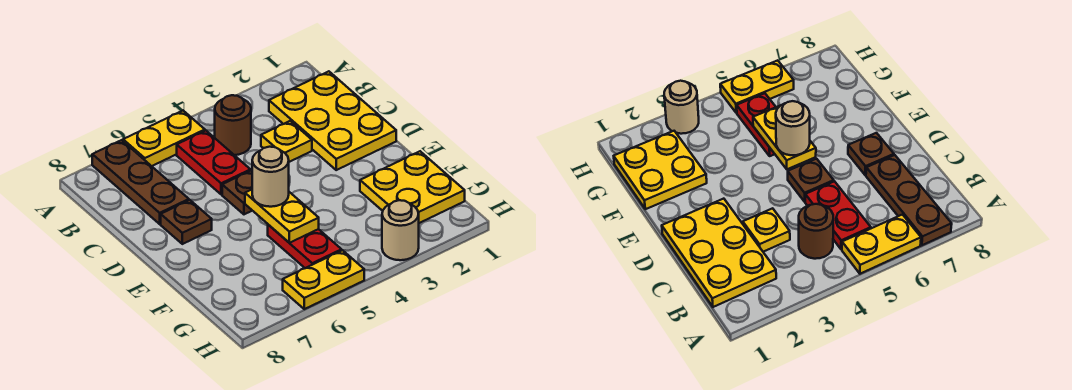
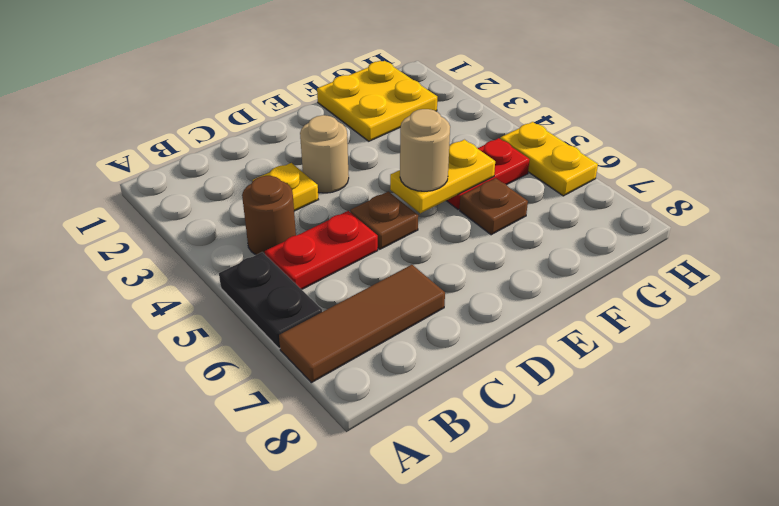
yellow 1x2 plate [123,111,205,166] -> black 1x2 plate [219,252,322,348]
brown 1x3 plate [92,140,189,224] -> brown 1x3 tile [279,265,445,383]
yellow 2x3 plate [269,71,396,170] -> none
brown 1x1 plate [161,200,212,244] -> brown 1x1 plate moved to [460,178,528,235]
tan 1x1 round brick [382,200,419,260] -> tan 1x1 round brick moved to [300,115,349,193]

